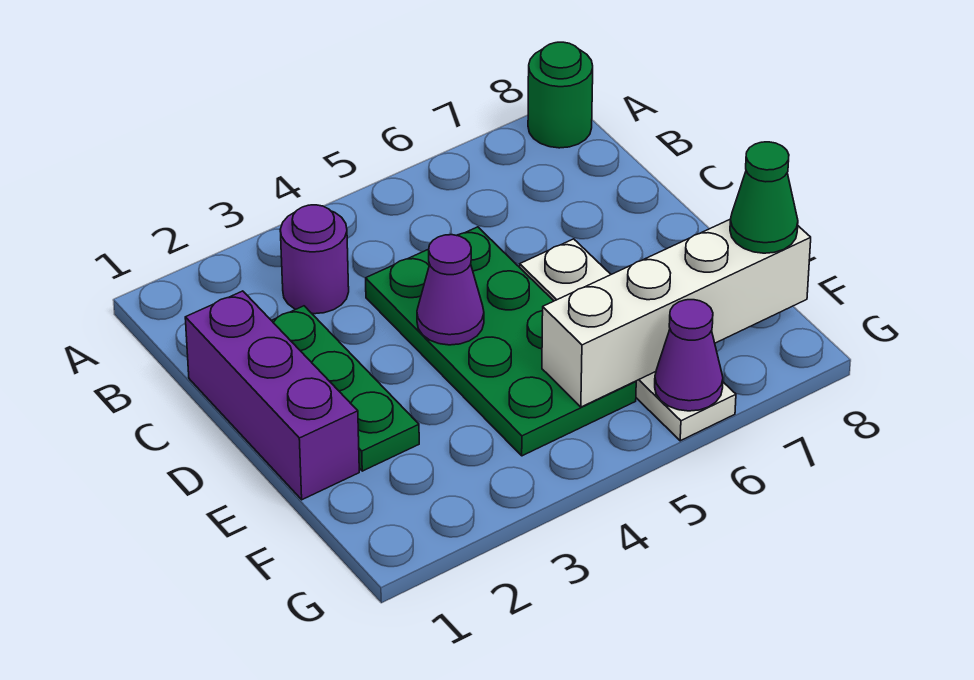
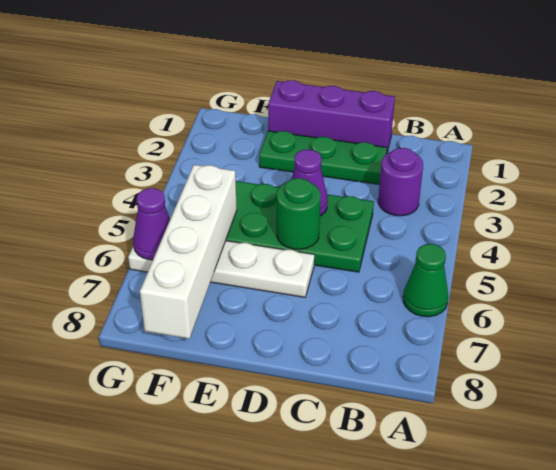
green 1x1 round brick [528,42,593,148] -> green 1x1 round brick moved to [277,178,321,249]
green 1x1 cone [730,142,798,253] -> green 1x1 cone moved to [403,244,448,317]

